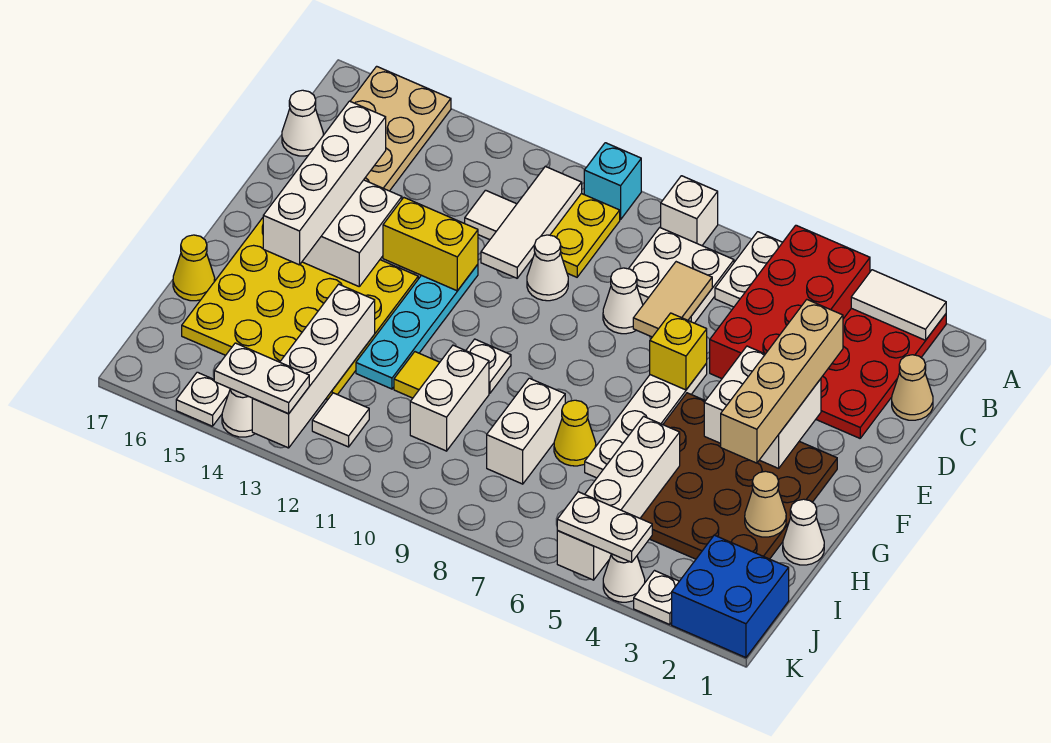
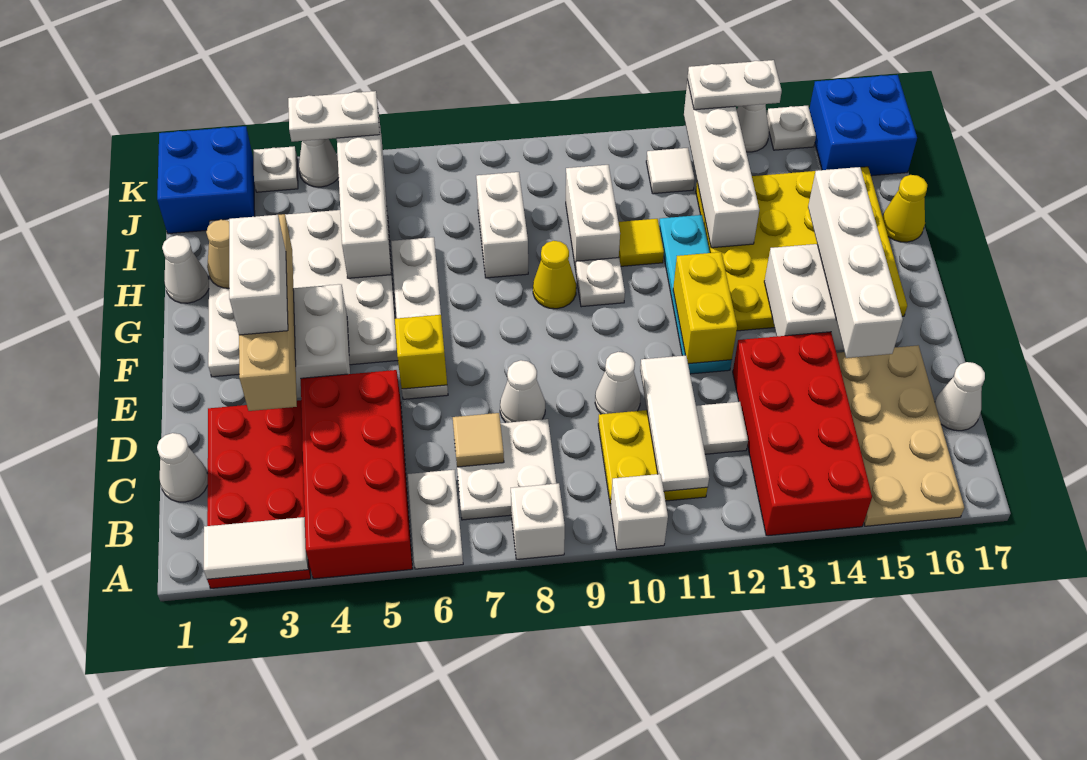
cyan 1x1 brick [584,143,641,219] -> white 1x1 brick [611,474,668,550]
none -> red 2x4 brick [733,332,872,536]
tan 1x1 cone [892,355,933,420] -> white 1x1 cone [157,433,208,502]
tan 1x2 tile [633,262,712,337] -> tan 1x1 tile [453,413,504,467]
none -> white 1x2 brick [229,215,288,335]
yellow 1x2 brick [383,198,478,291] -> yellow 1x2 brick turned to [673,252,737,364]
brown 4x4 plate [640,393,837,559] -> white 4x4 plate [208,210,398,377]
yellow 1x1 cone [554,400,596,466] -> yellow 1x1 cone moved to [533,241,576,309]
none -> blue 2x2 brick [809,75,917,176]

